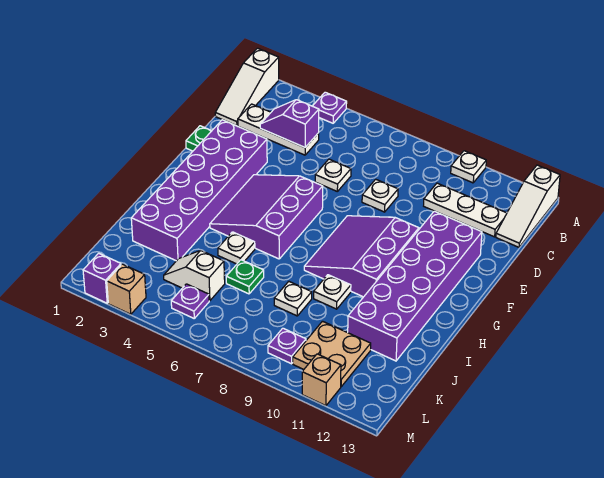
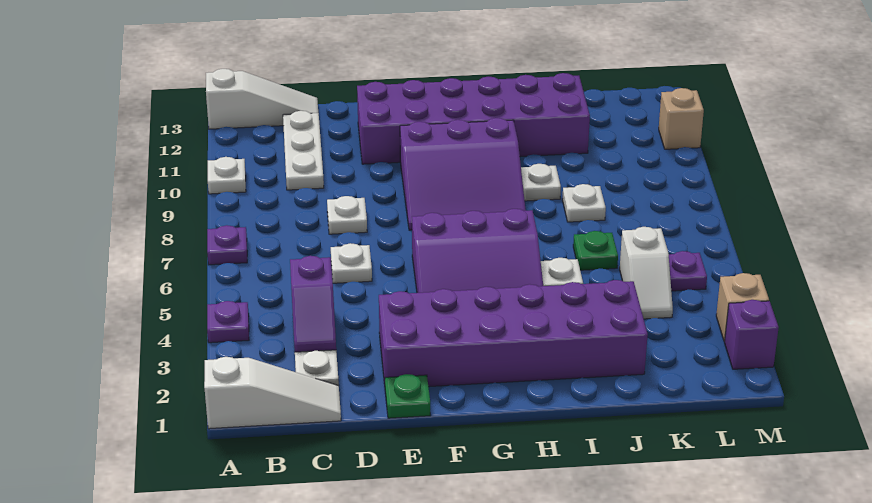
tan 2x2 plate [293,321,371,387] -> none
purple 1x1 plate [268,328,306,364] -> purple 1x1 plate moved to [207,225,247,265]

